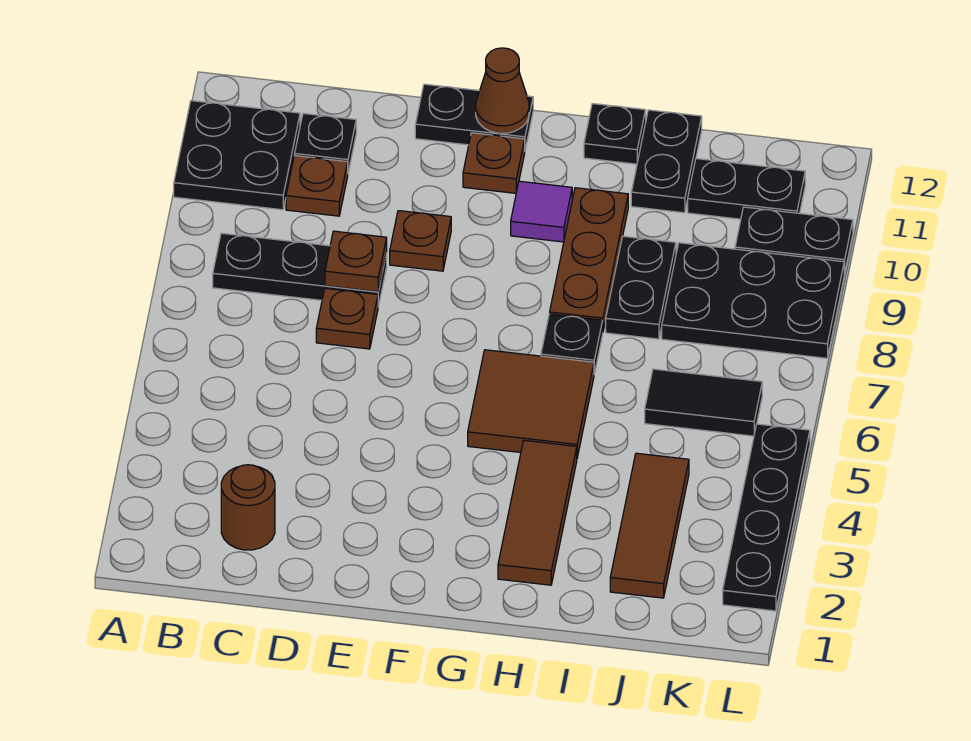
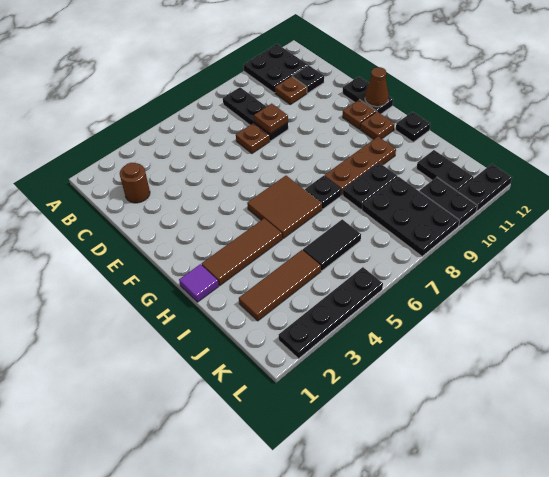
brown 1x1 plate [390,211,451,271] -> brown 1x1 plate moved to [360,112,395,139]
purple 1x1 tile [511,181,572,242] -> purple 1x1 tile moved to [179,264,219,302]
black 1x2 plate [631,110,702,213] -> black 1x2 plate moved to [458,164,512,211]
black 1x2 tile [645,369,762,436] -> black 1x2 tile turned to [303,219,361,271]

